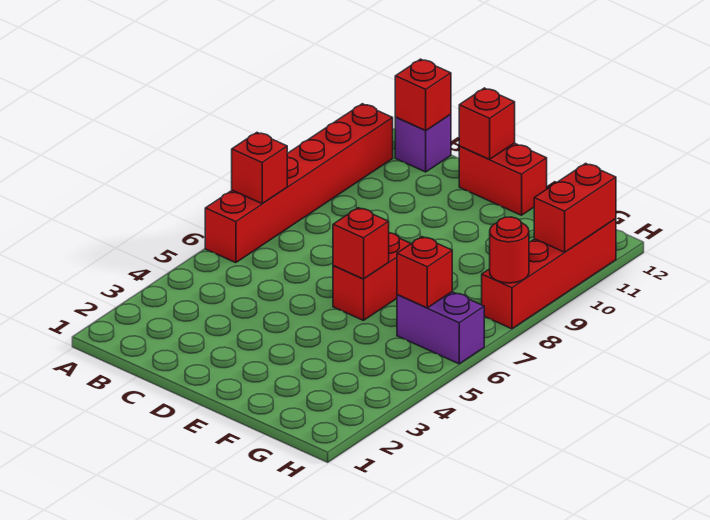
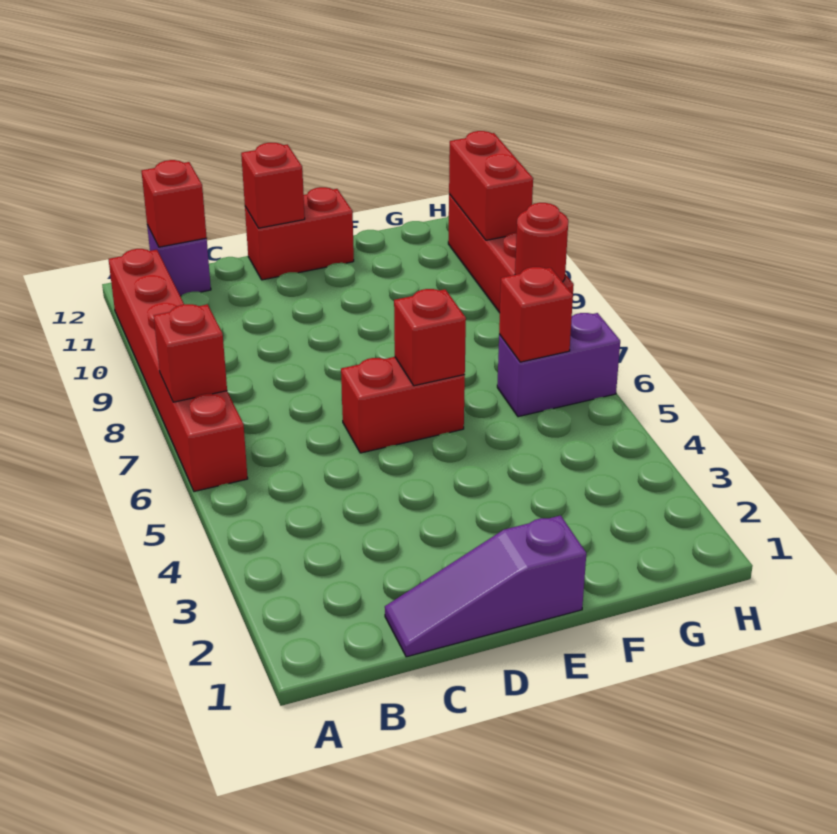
none -> purple 1x3 slope [385,515,586,657]
red 1x2 brick [333,233,411,320] -> red 1x2 brick turned to [341,357,465,453]

